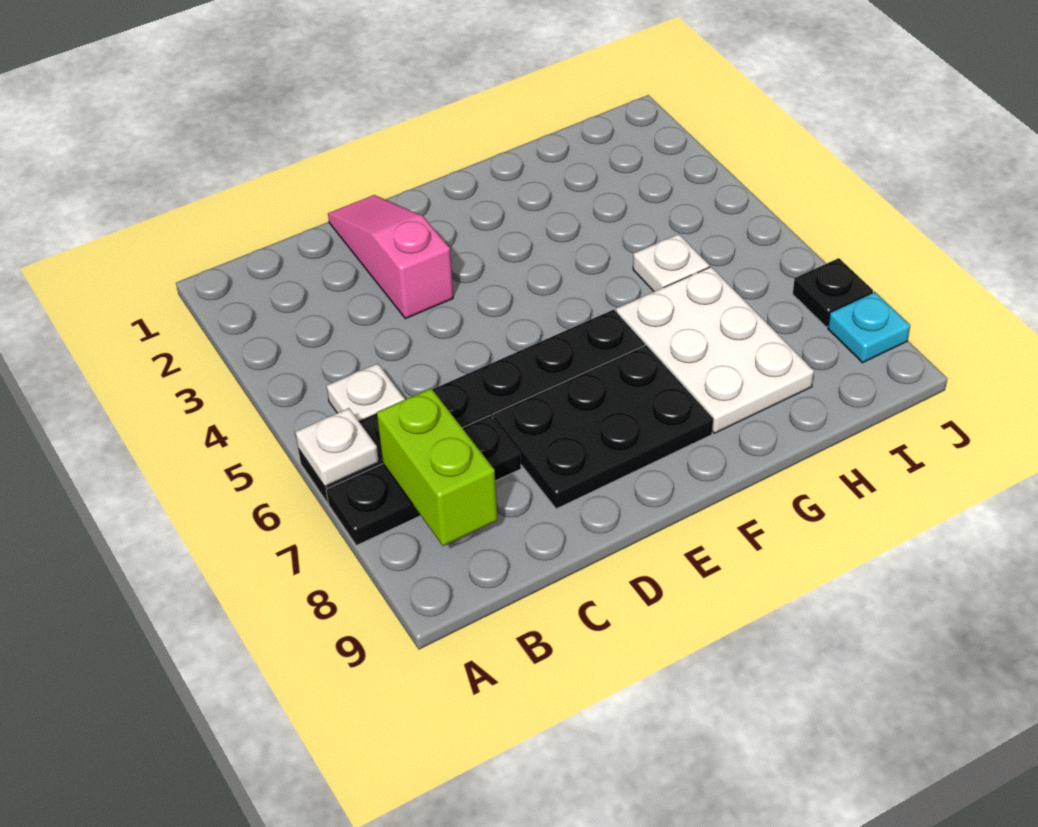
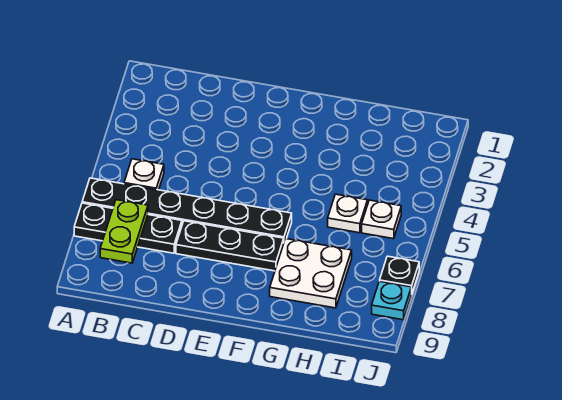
white 1x1 plate [295,408,379,486] -> white 1x1 plate moved to [362,200,401,239]
lime 1x2 brick [377,389,497,546] -> lime 1x2 plate [100,200,148,263]
pink 1x3 slope [328,195,453,319] -> none
black 2x3 plate [493,345,713,509] -> black 1x3 plate [176,221,284,271]
white 2x3 plate [616,267,814,433] -> white 2x2 plate [270,239,352,308]

